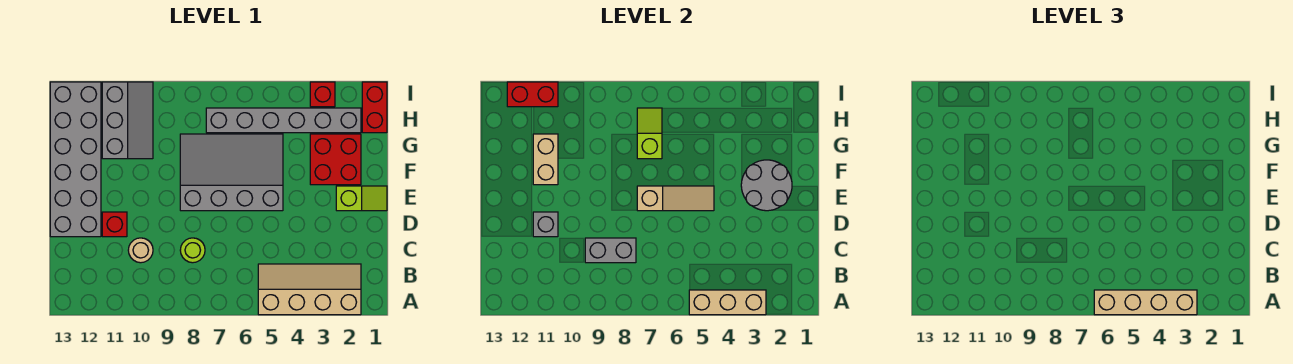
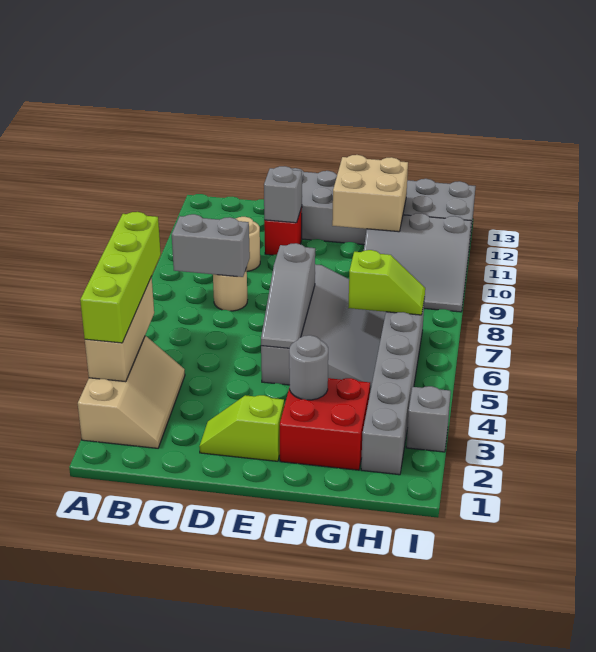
tan 2x4 slope [258,264,361,315] -> tan 2x3 slope [78,336,185,448]
tan 1x4 brick [1094,290,1197,315] -> lime 1x4 brick [80,212,161,343]
lime 1x1 round brick [180,238,205,263] -> tan 1x1 round brick [213,268,247,311]
grey 1x2 brick [585,238,636,263] -> grey 1x2 brick turned to [172,214,250,277]
lime 1x2 slope [336,186,387,211] -> lime 1x2 slope turned to [199,395,284,461]
grey 2x2 round brick [741,160,792,211] -> grey 1x1 round brick [289,335,328,400]
tan 1x3 slope [637,186,714,211] -> grey 1x3 slope [261,243,315,348]
tan 1x2 brick [533,134,558,185] -> tan 2x2 brick [332,155,408,232]
grey 2x3 slope [102,82,153,159] -> grey 3x3 slope [364,213,471,312]
red 1x2 brick [362,82,387,133] -> none
red 1x1 brick [310,82,335,107] -> grey 1x1 brick [406,386,451,452]
red 1x2 brick [507,82,558,107] -> none

